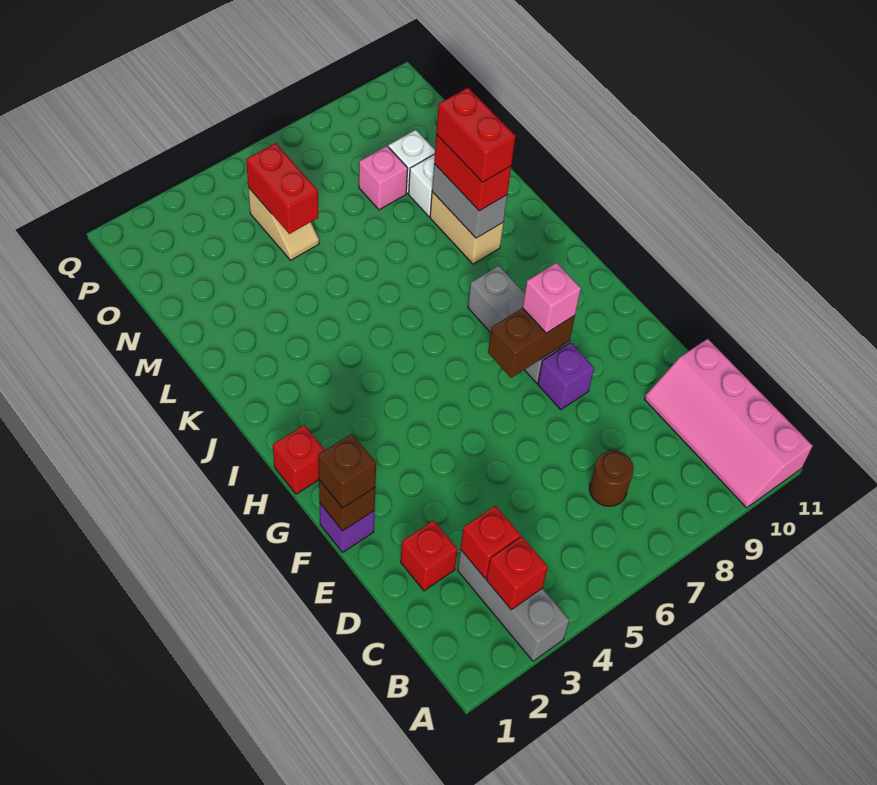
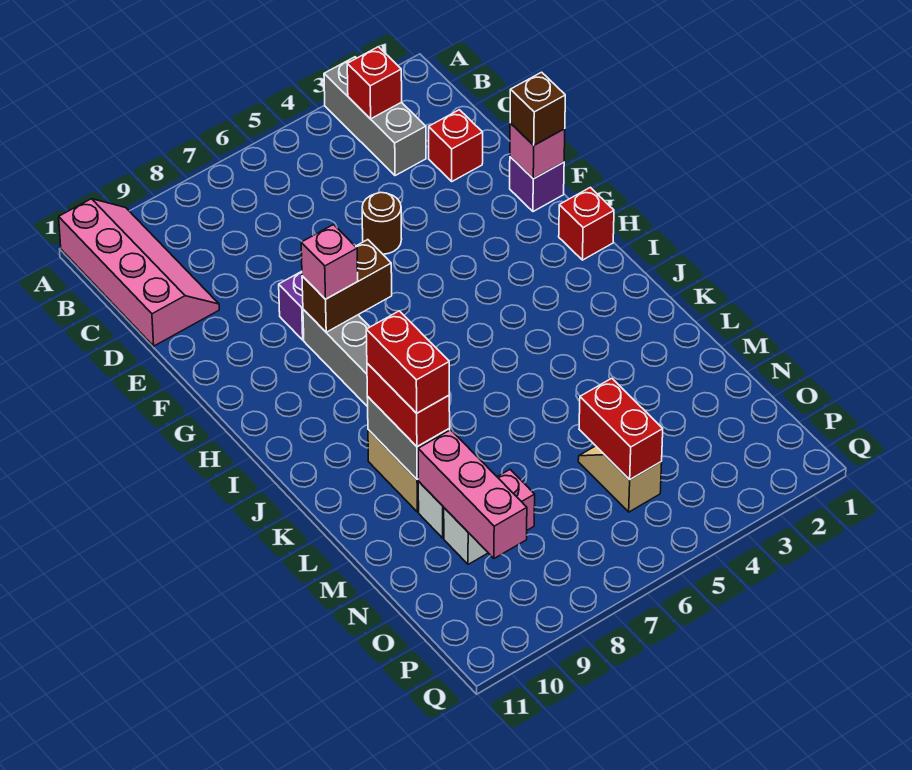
red 1x1 brick [461,506,521,578] -> none
brown 1x1 round brick [589,451,634,506] -> brown 1x1 round brick moved to [362,192,402,254]
brown 1x1 brick [319,480,375,531] -> pink 1x1 brick [510,123,565,179]
none -> pink 1x3 brick [418,430,527,558]

